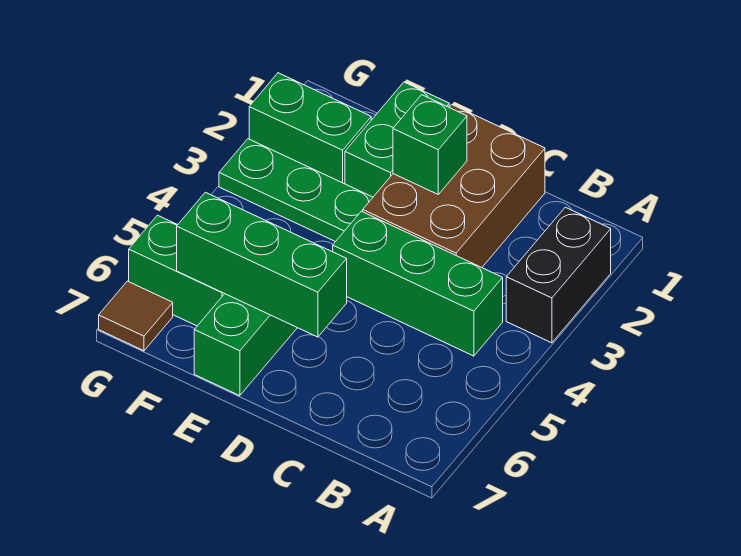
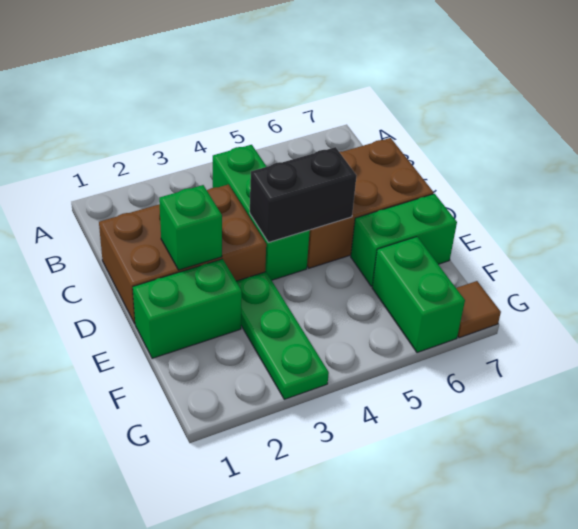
black 1x2 brick [506,207,611,343] -> black 1x2 brick moved to [250,147,356,242]
none -> brown 2x3 brick [307,138,434,268]
green 1x3 brick [177,192,347,337] -> none
green 1x2 brick [249,73,371,184] -> none

